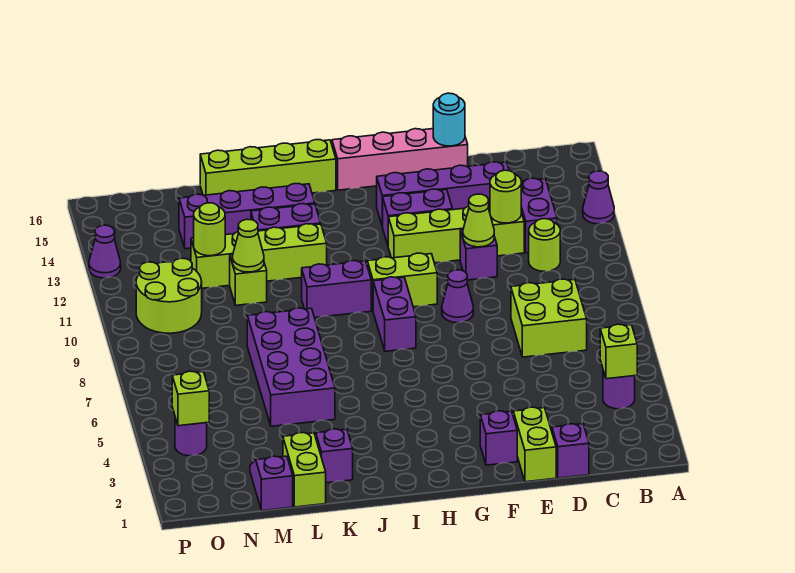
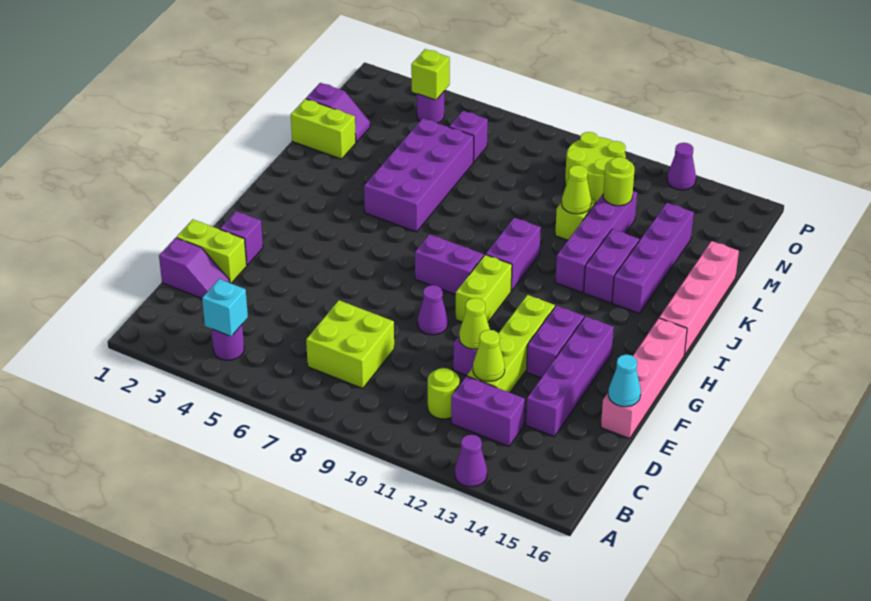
lime 1x1 brick [600,324,637,379] -> cyan 1x1 brick [202,279,248,336]
lime 1x1 round brick [490,170,521,223] -> lime 1x1 cone [473,330,505,381]
cyan 1x1 round brick [433,93,465,146] -> cyan 1x1 cone [608,354,641,407]
lime 1x4 brick [200,140,336,195] -> pink 1x4 brick [659,241,739,355]
lime 1x4 brick [191,224,327,288] -> purple 1x4 brick [555,191,637,292]
purple 1x1 brick [316,429,353,483] -> purple 1x1 brick moved to [449,111,488,162]
purple 2x4 brick [247,308,335,426] -> purple 2x4 brick turned to [364,118,474,232]

